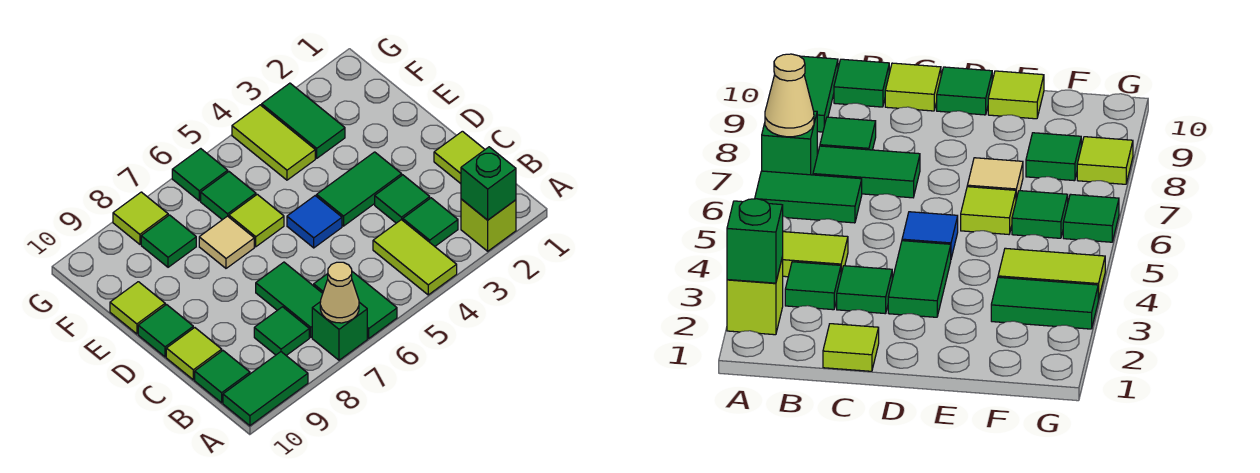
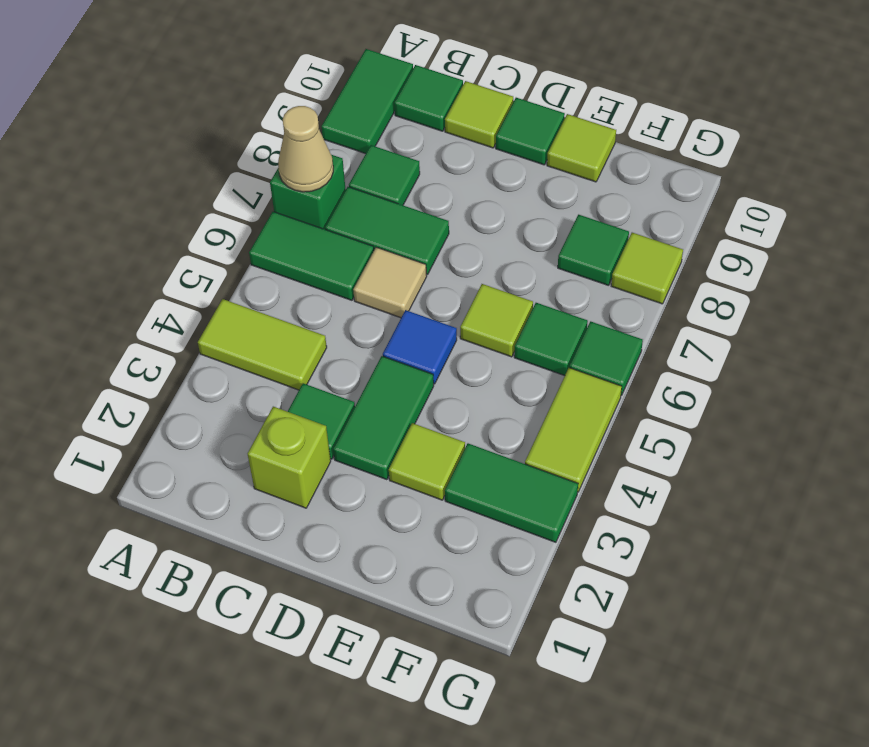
lime 1x1 brick [461,199,516,251] -> lime 1x1 brick moved to [248,407,331,508]
green 1x1 brick [461,147,516,220] -> none
green 1x1 tile [403,198,458,246] -> none
lime 1x1 tile [434,131,485,184] -> lime 1x1 tile moved to [389,423,465,500]
tan 1x1 tile [199,216,254,268] -> tan 1x1 tile moved to [353,247,427,318]
lime 1x2 tile [232,105,315,180] -> lime 1x2 tile turned to [525,368,622,492]

